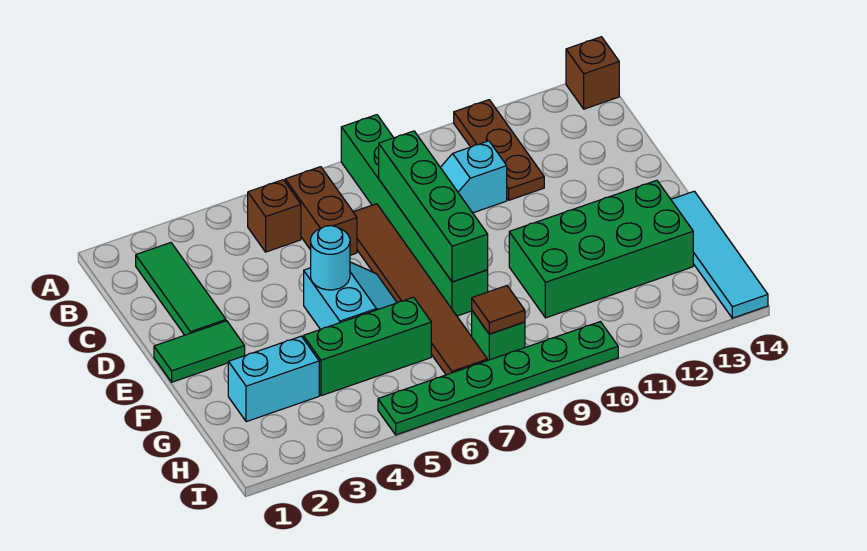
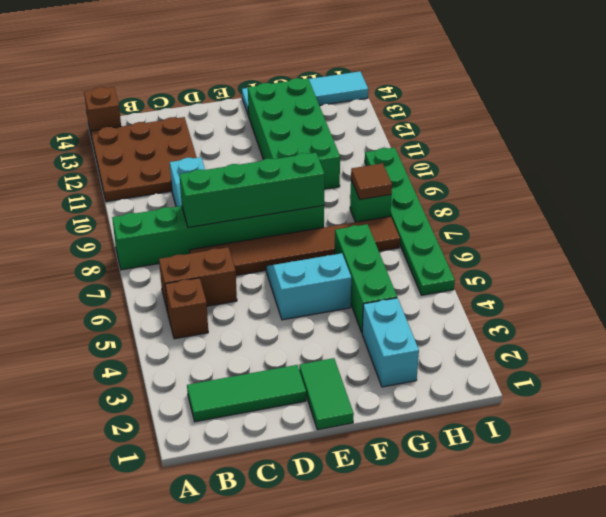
brown 1x3 plate [454,100,544,200] -> brown 3x3 plate [91,117,197,202]
cyan 1x1 round brick [311,226,350,290] -> none

